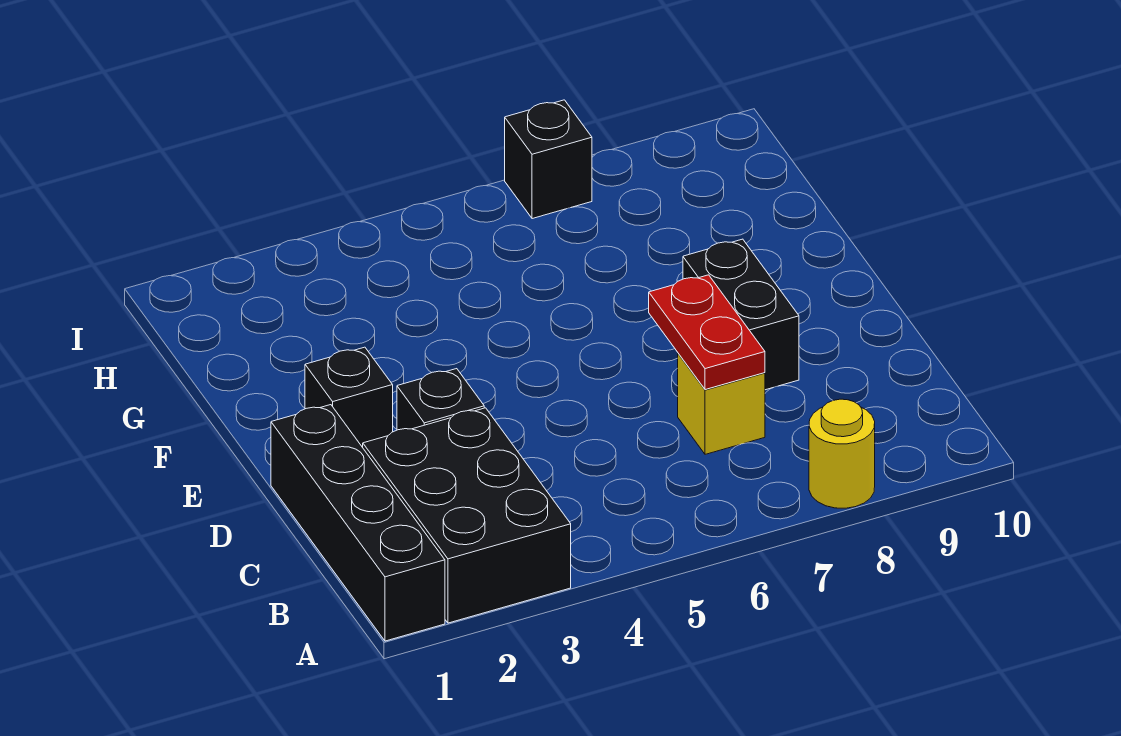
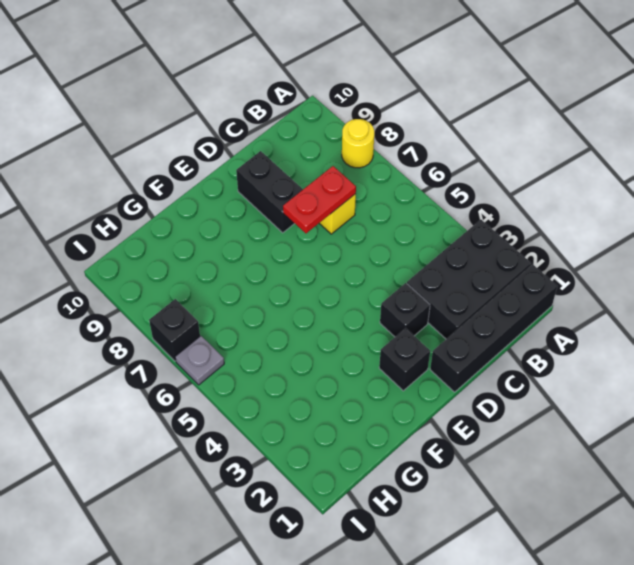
black 1x2 brick [683,239,799,390] -> black 1x2 brick turned to [236,151,303,233]
none -> grey 1x1 plate [175,336,224,385]

